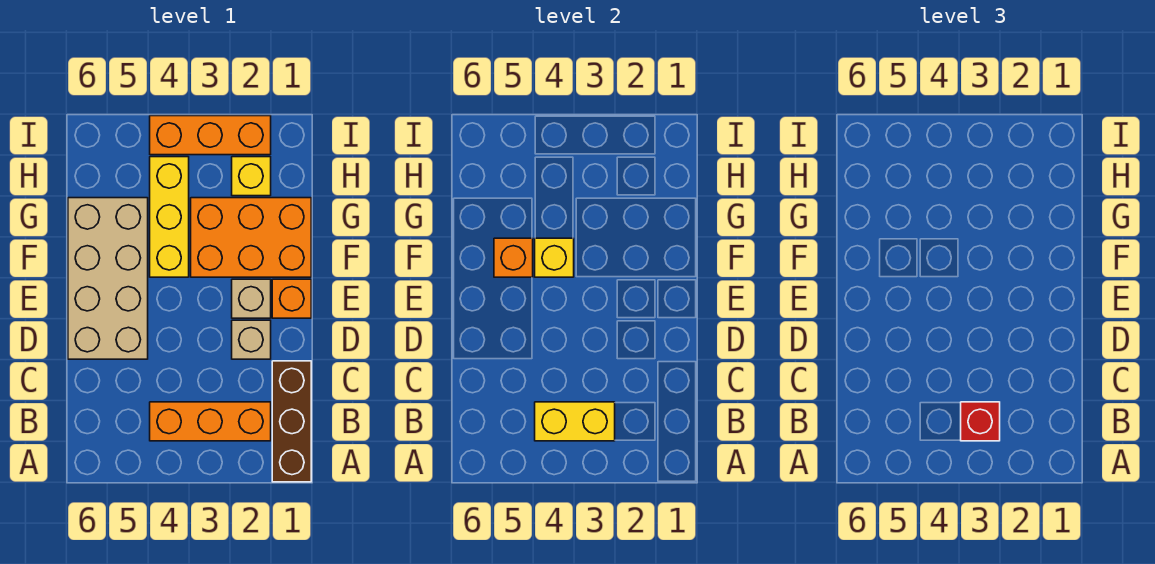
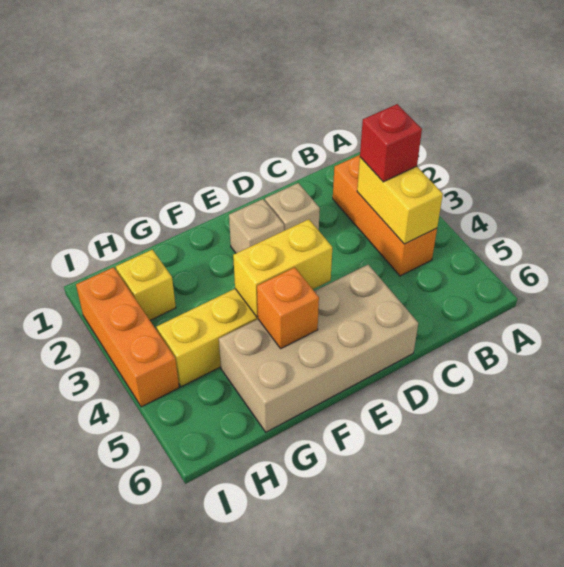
brown 1x3 brick [272,361,311,482] -> none
orange 1x1 brick [272,279,311,318] -> none
orange 2x3 brick [191,198,311,277] -> none
yellow 1x1 brick [535,238,574,277] -> yellow 1x2 brick [233,219,332,317]

